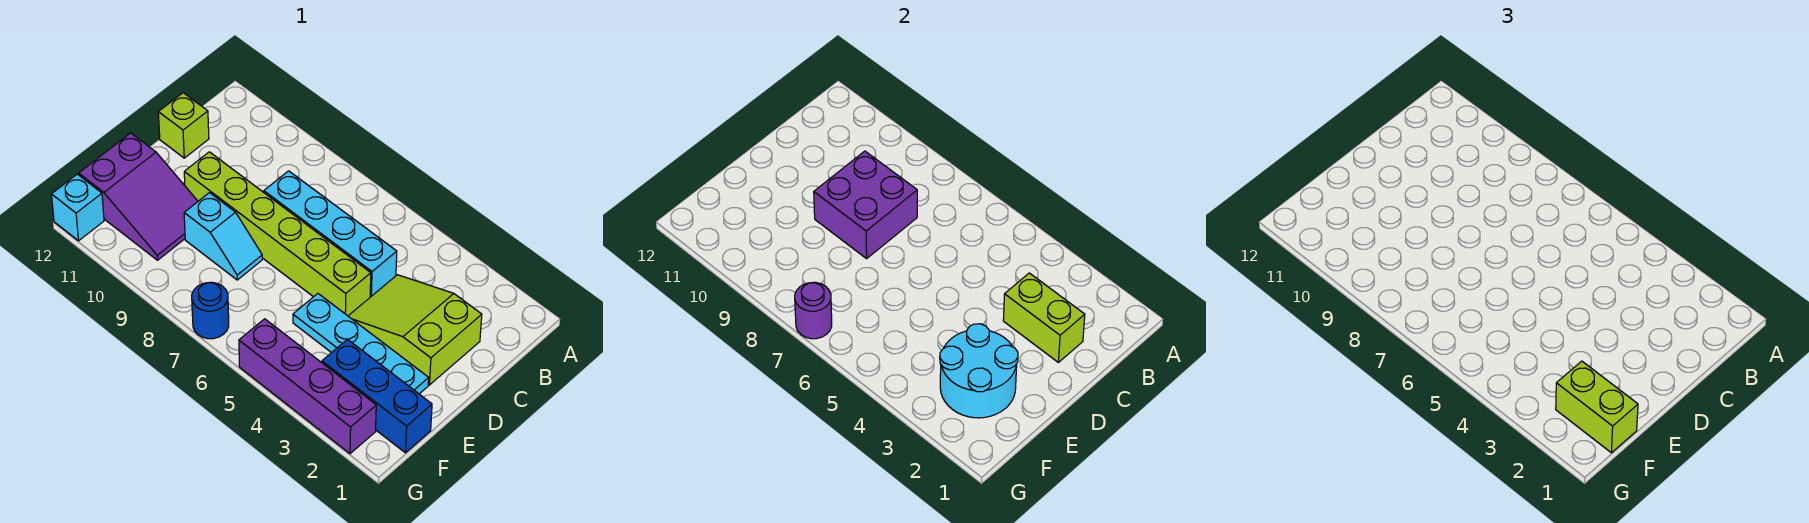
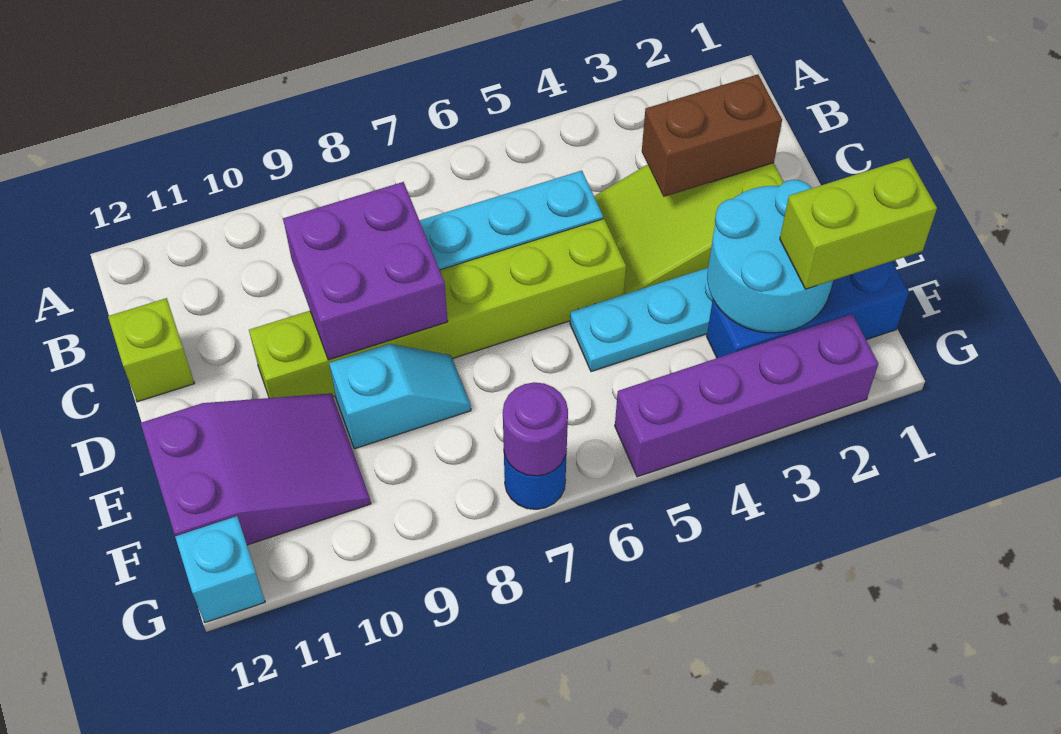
lime 1x2 brick [1003,273,1085,362] -> brown 1x2 brick [642,74,782,197]

